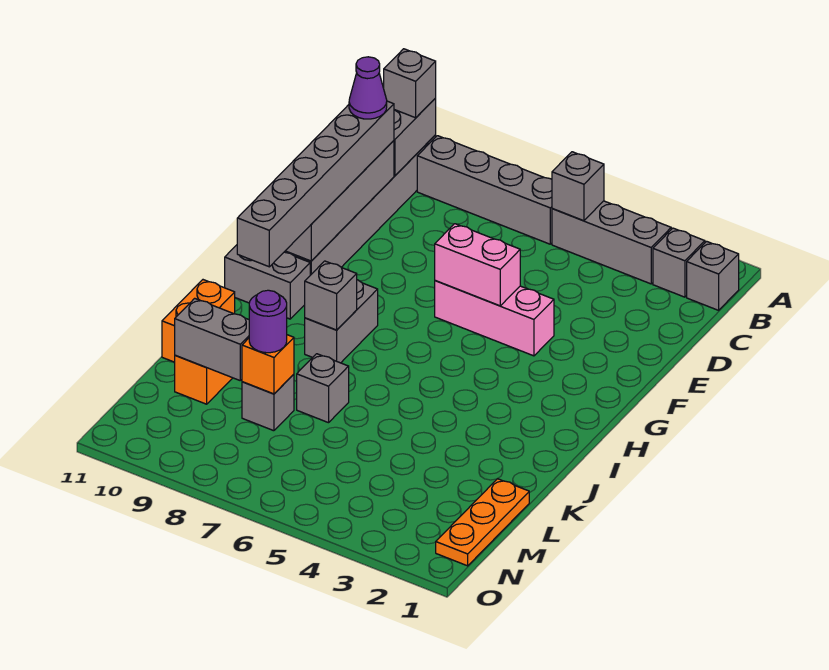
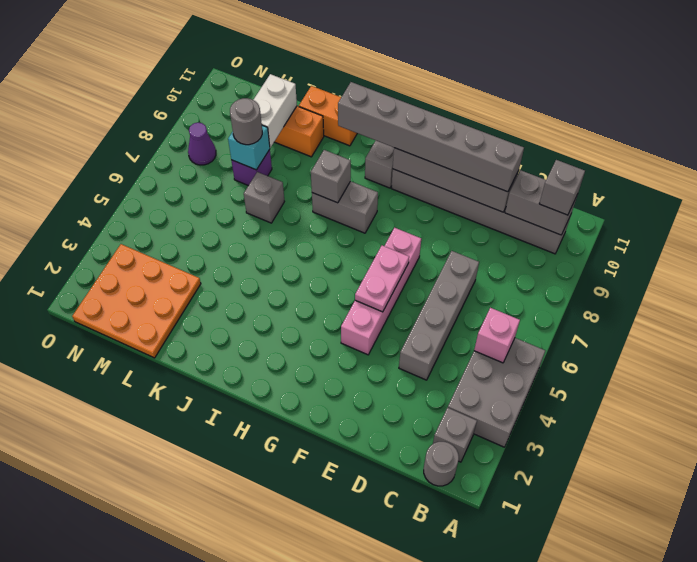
grey 1x1 brick [687,241,739,310] -> grey 1x1 round brick [424,442,459,486]
grey 1x3 brick [552,201,671,284] -> grey 2x3 brick [448,338,545,447]
grey 1x1 brick [552,152,604,221] -> pink 1x1 brick [474,308,520,363]
grey 1x4 brick [417,136,552,244] -> grey 1x4 brick moved to [399,251,479,380]
purple 1x1 cone [349,57,387,119] -> purple 1x1 cone moved to [188,123,216,165]
pink 1x3 brick [435,280,554,356] -> pink 1x4 brick [341,227,421,355]
pink 1x2 brick [435,224,520,306] -> pink 1x2 plate [355,245,409,312]
orange 1x3 plate [436,479,529,566] -> orange 3x3 plate [72,244,201,358]
grey 1x1 brick [242,374,294,431] -> purple 1x1 brick [231,149,272,186]
orange 1x1 brick [242,335,294,394] -> cyan 1x1 brick [228,125,270,170]
purple 1x1 round brick [249,290,287,353] -> grey 1x1 round brick [230,98,262,145]
grey 1x2 brick [175,298,249,380] -> white 1x2 brick [254,74,297,147]

